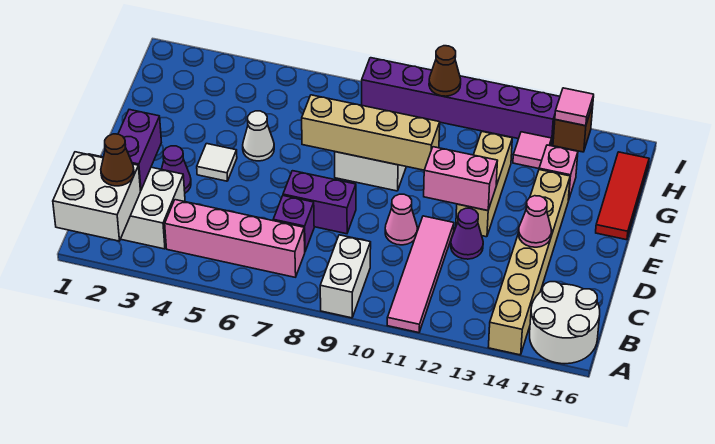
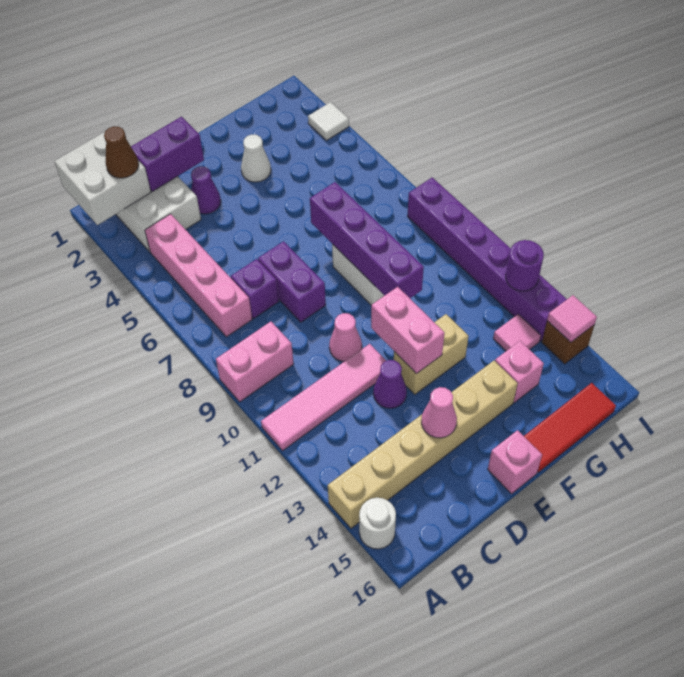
white 1x2 brick [320,235,371,318] -> pink 1x2 brick [216,322,294,402]
white 2x2 round brick [530,282,600,364] -> white 1x1 round brick [359,498,396,549]
white 1x1 tile [197,144,237,181] -> white 1x1 tile moved to [308,102,349,140]
tan 1x3 brick [456,132,512,237] -> tan 1x2 brick [394,314,469,394]
none -> pink 1x1 brick [488,430,542,494]
white 1x1 cone [243,111,274,161] -> white 1x1 cone moved to [241,135,271,182]
tan 1x4 brick [302,95,440,170] -> purple 1x4 brick [310,182,424,298]
brown 1x1 cone [429,46,461,96] -> none
none -> purple 1x1 round brick [506,240,544,291]

